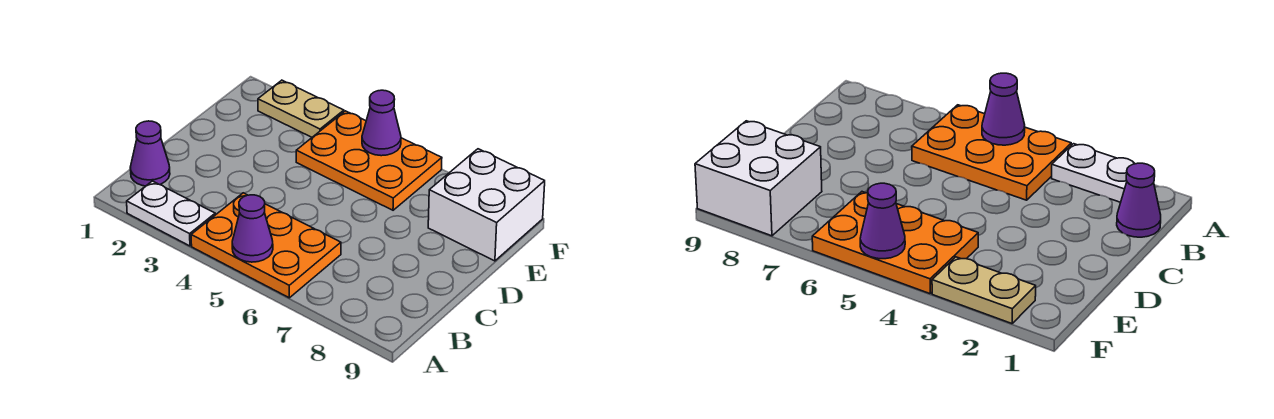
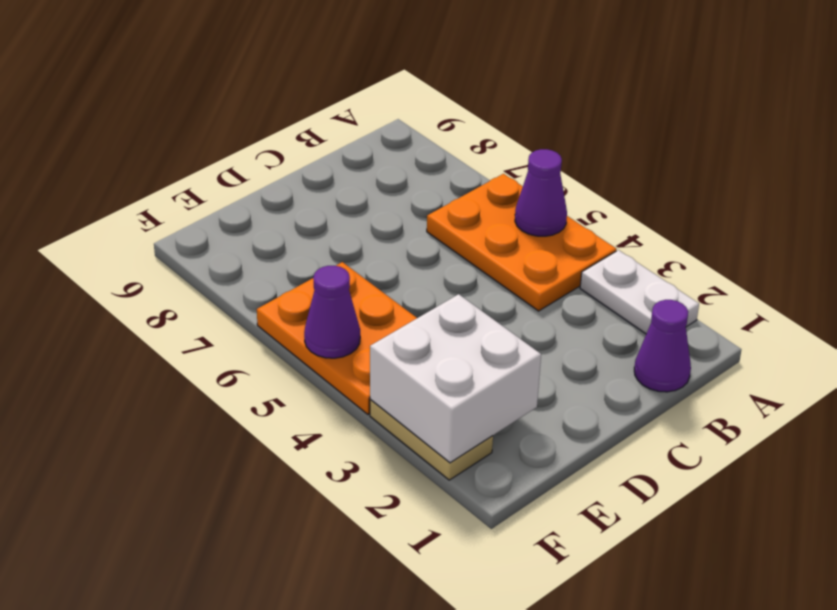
white 2x2 brick [428,149,545,261] -> white 2x2 brick moved to [370,294,541,463]

